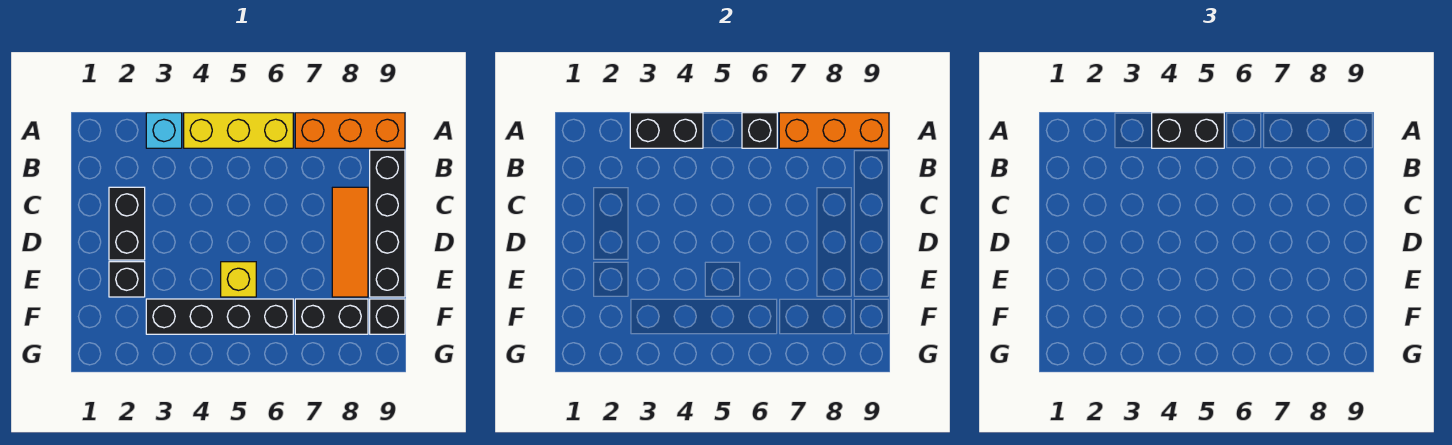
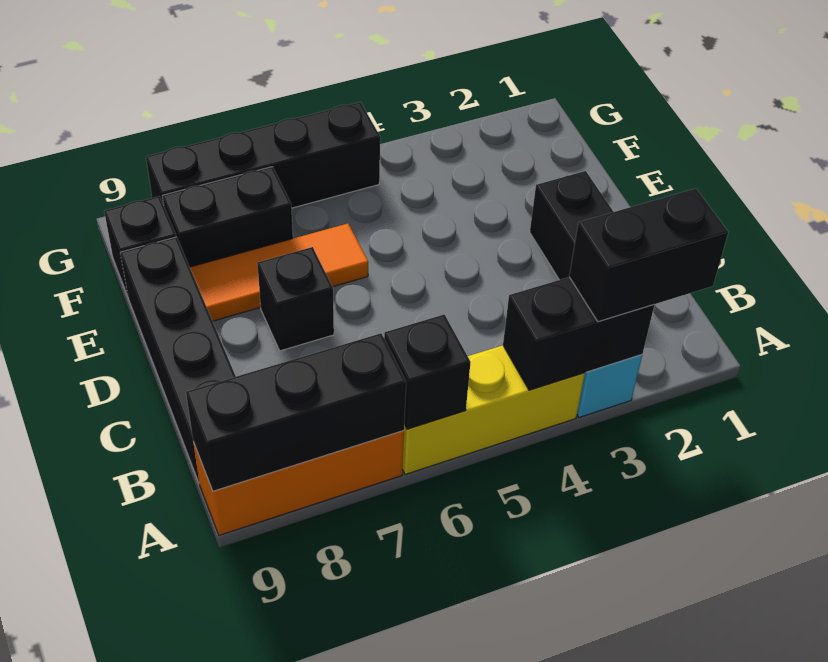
black 1x2 brick [1152,113,1224,148] -> black 1x2 brick moved to [569,188,728,322]
orange 1x3 brick [779,113,889,148] -> black 1x3 brick [186,333,406,491]
orange 1x3 tile [332,187,368,297] -> orange 1x3 tile turned to [190,224,368,321]
black 1x1 brick [109,262,145,297] -> black 1x1 brick moved to [257,247,334,351]
yellow 1x1 brick [221,262,256,297] -> none
black 1x4 brick [146,299,293,334] -> black 1x4 brick moved to [146,102,380,208]

